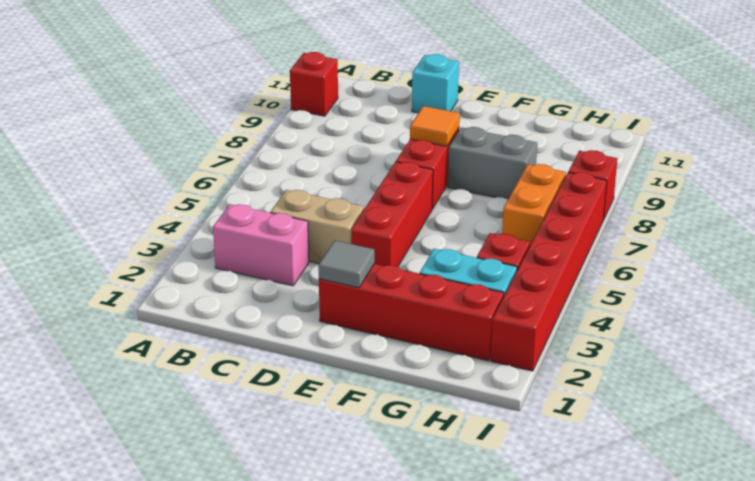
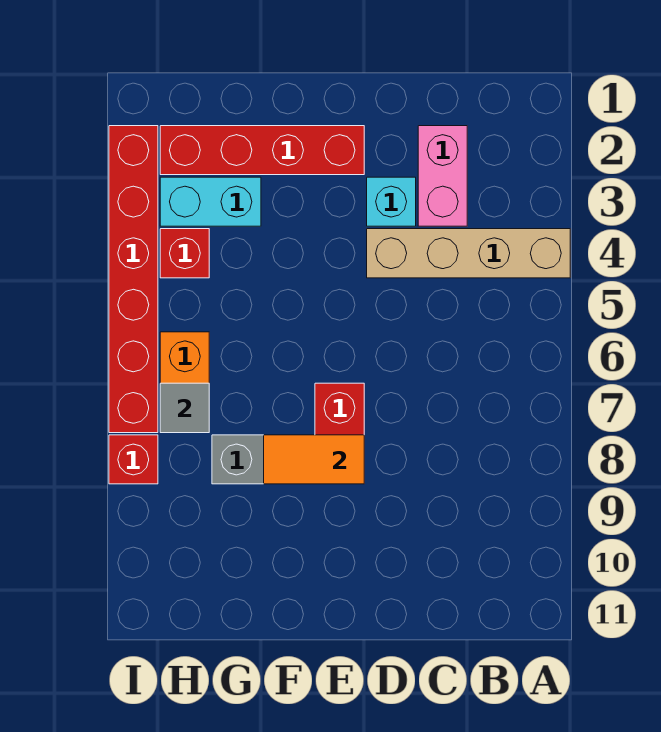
red 1x1 brick [290,52,338,116] -> none
pink 1x2 brick [213,204,309,286] -> pink 1x2 brick turned to [418,126,467,226]
tan 1x2 brick [270,190,364,263] -> tan 1x4 brick [367,229,570,278]
cyan 1x1 brick [412,54,459,113] -> cyan 1x1 brick moved to [367,177,416,226]
grey 1x1 tile [318,241,375,288] -> grey 1x1 tile moved to [160,383,209,433]
red 1x3 brick [351,162,433,267] -> none
orange 1x1 tile [410,106,460,146] -> orange 1x2 tile [264,435,364,484]

